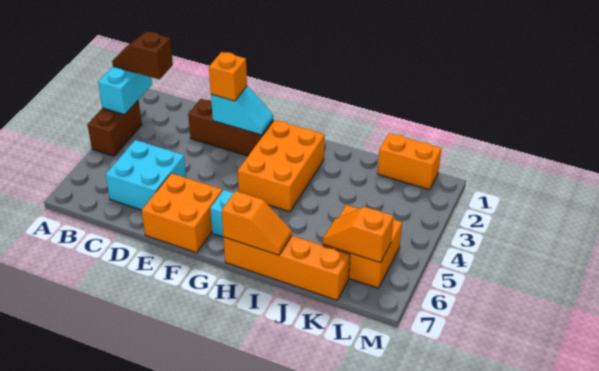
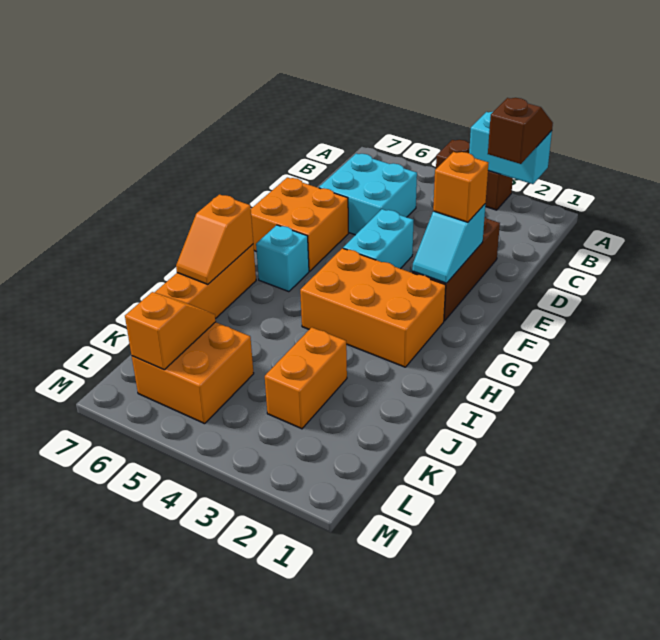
none -> cyan 1x2 brick [343,209,413,269]
orange 1x2 brick [378,133,441,190] -> orange 1x2 brick moved to [265,327,347,429]

